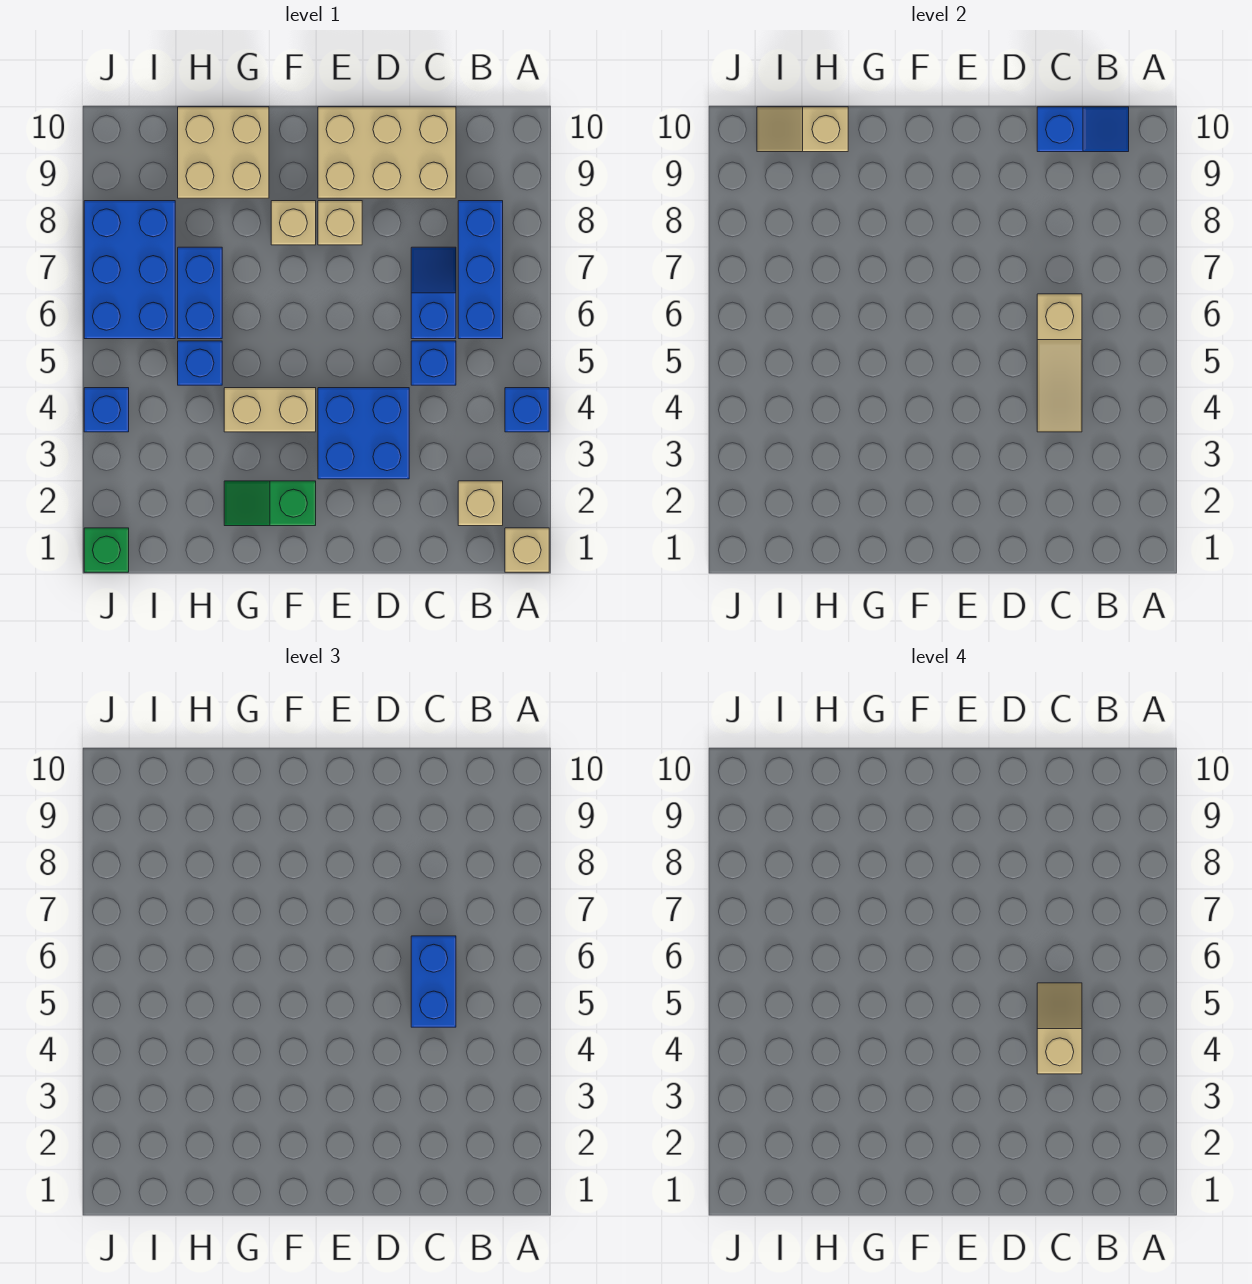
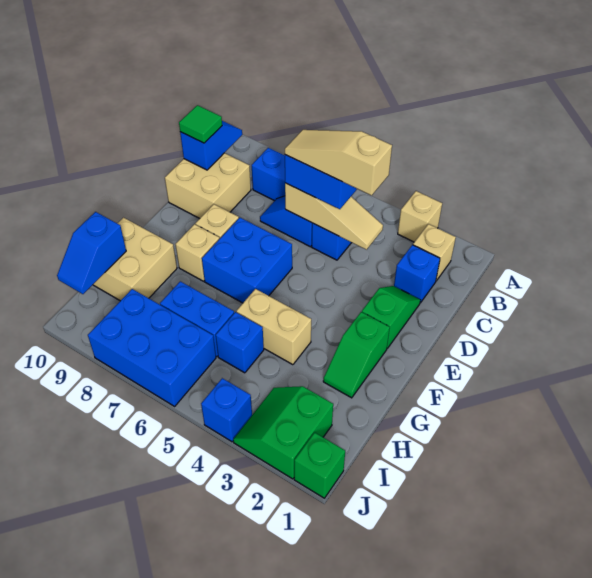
tan 1x1 brick [505,528,549,572] -> tan 1x1 brick moved to [398,191,442,242]
blue 1x1 brick [505,388,549,432] -> blue 1x1 brick moved to [394,245,440,303]
tan 1x2 slope [1037,983,1082,1074] -> tan 1x3 slope [285,130,392,196]
tan 2x3 brick [318,107,456,198] -> tan 2x2 brick [165,153,251,219]
none -> green 1x1 tile [179,105,222,143]
none -> green 1x2 slope [362,286,420,348]
blue 2x2 brick [318,388,409,479] -> blue 2x2 brick moved to [202,218,292,303]
tan 1x2 brick [224,388,316,432] -> tan 1x2 brick turned to [236,289,311,365]
tan 1x2 slope [757,107,848,152] -> blue 1x2 slope [57,212,126,294]
none -> green 2x2 slope [233,386,333,479]

